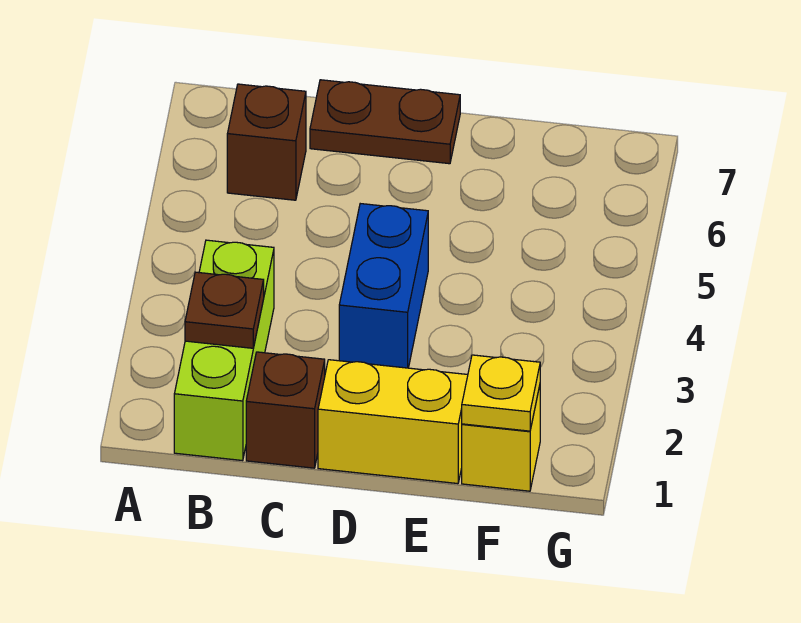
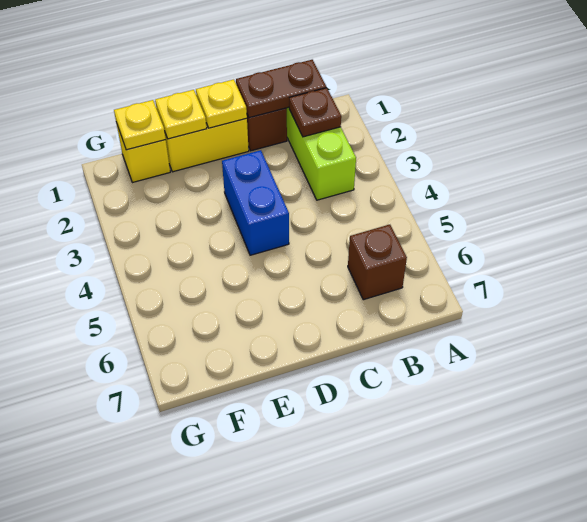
brown 1x2 plate [310,80,460,164] -> brown 1x2 plate moved to [236,60,326,118]
none -> yellow 1x1 plate [196,79,247,128]
none -> yellow 1x1 plate [155,90,207,139]

